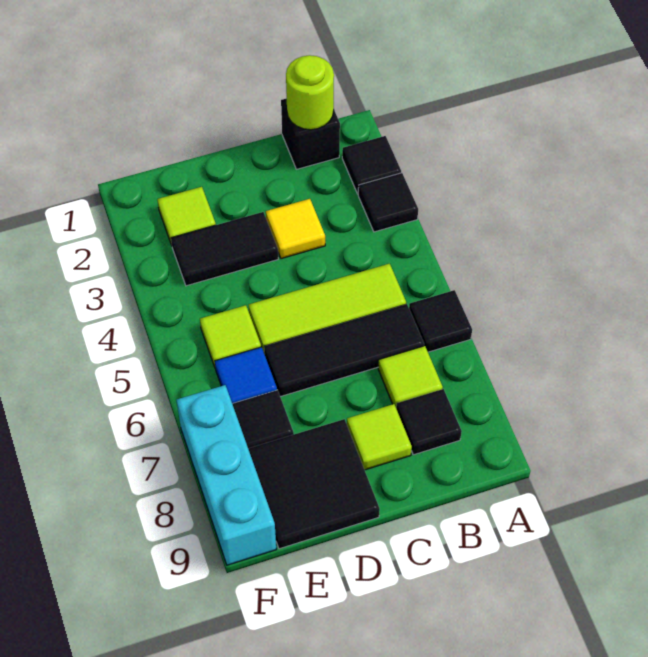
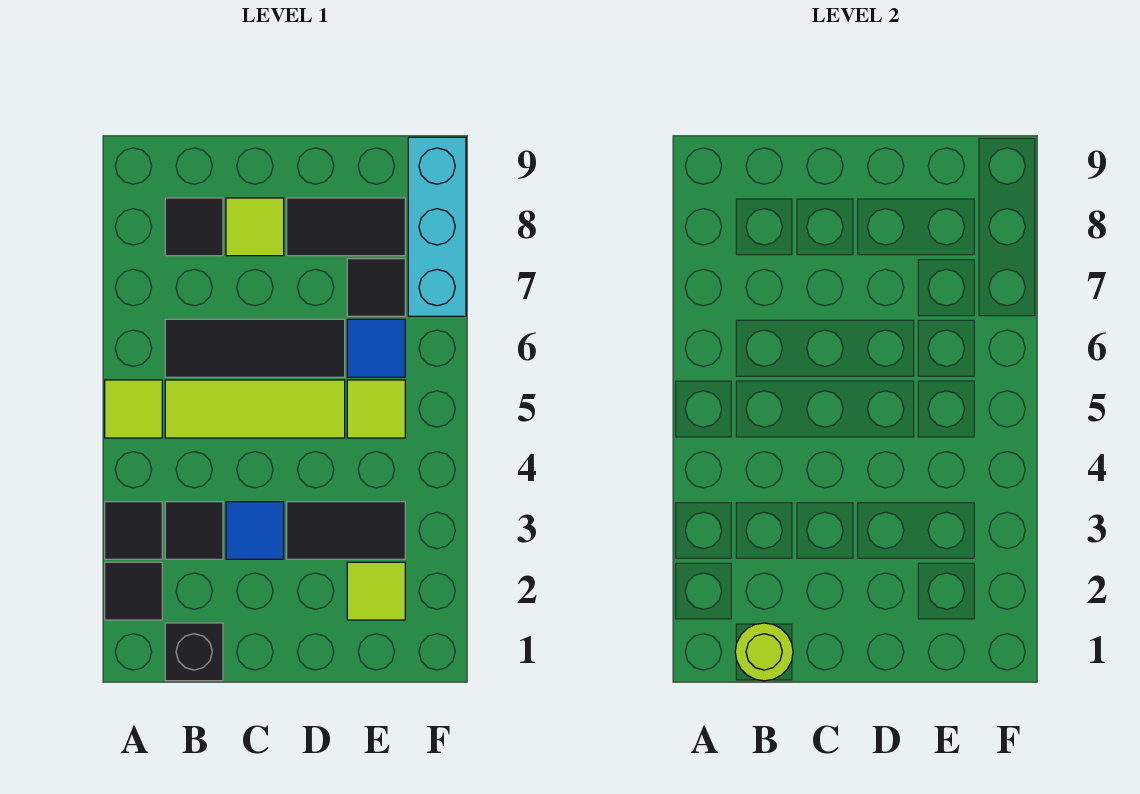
black 1x1 tile [409,290,472,352] -> black 1x1 tile moved to [165,502,223,559]
lime 1x1 tile [378,346,443,407] -> lime 1x1 tile moved to [105,380,162,438]
yellow 1x1 tile [266,199,325,259] -> blue 1x1 tile [226,502,284,559]
black 2x2 tile [248,419,380,549] -> black 1x2 tile [287,198,405,256]

